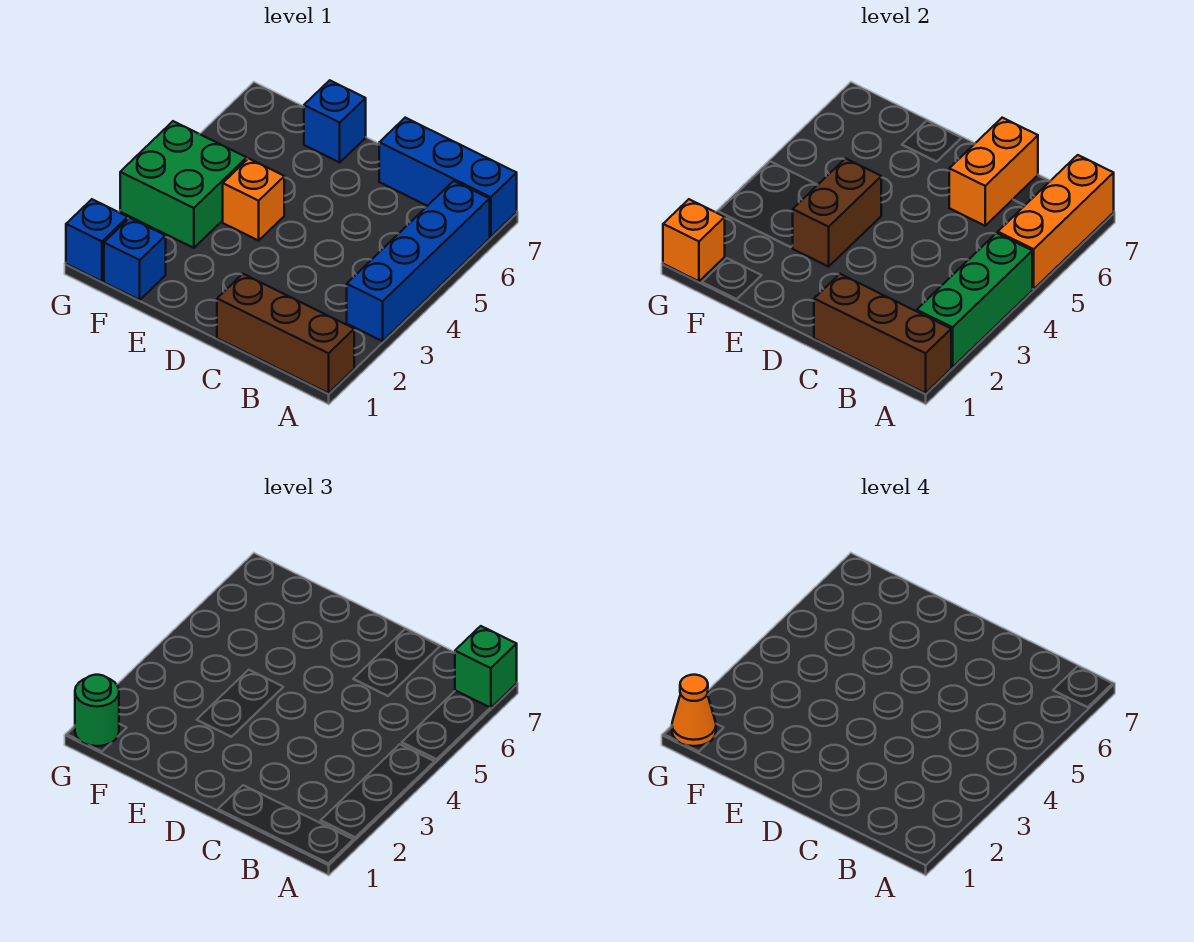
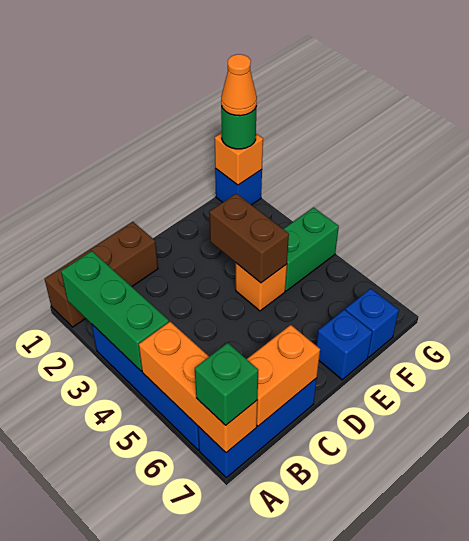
brown 1x3 brick [814,274,951,393] -> none
orange 1x2 brick [949,118,1038,226] -> orange 1x2 brick turned to [247,325,320,426]
blue 1x1 brick [104,218,166,300] -> blue 1x1 brick moved to [345,288,399,357]
green 2x2 brick [120,121,247,248] -> green 1x2 brick [284,207,339,291]

